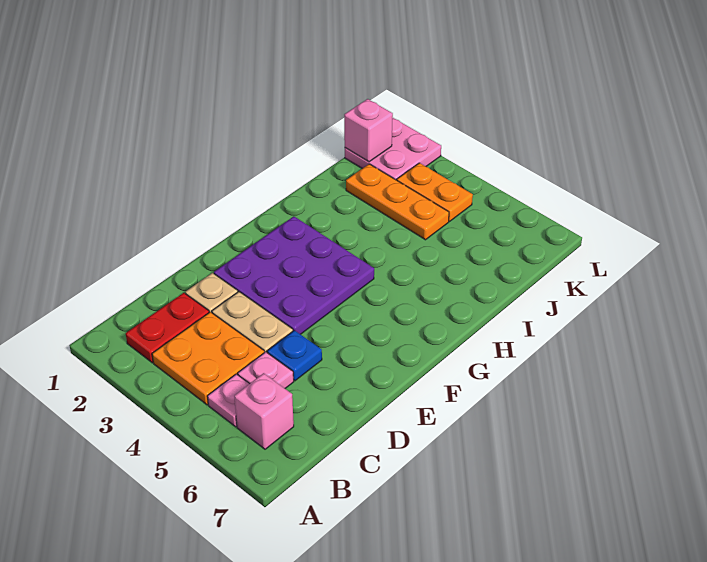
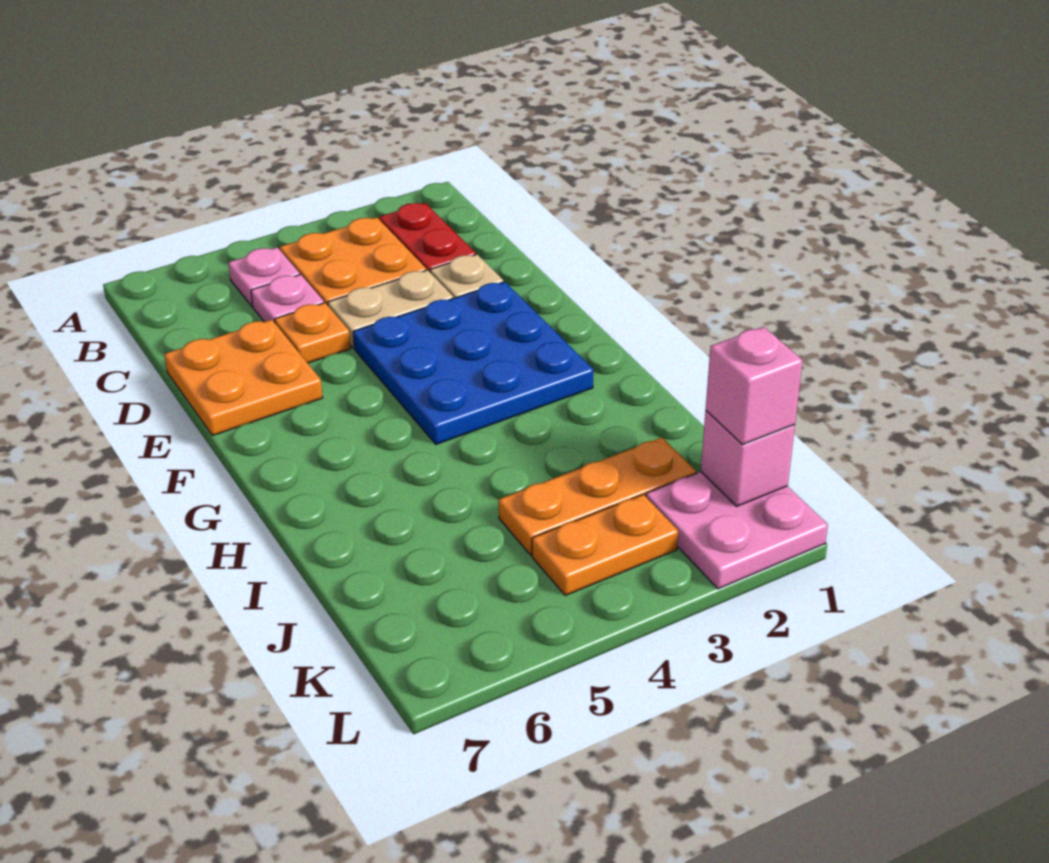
pink 1x1 brick [234,373,294,449] -> pink 1x1 brick moved to [706,327,803,445]
blue 1x1 plate [267,330,322,381] -> orange 1x1 plate [275,303,351,363]
none -> orange 2x2 plate [164,320,323,436]
purple 3x3 plate [214,216,374,334] -> blue 3x3 plate [353,282,594,444]

